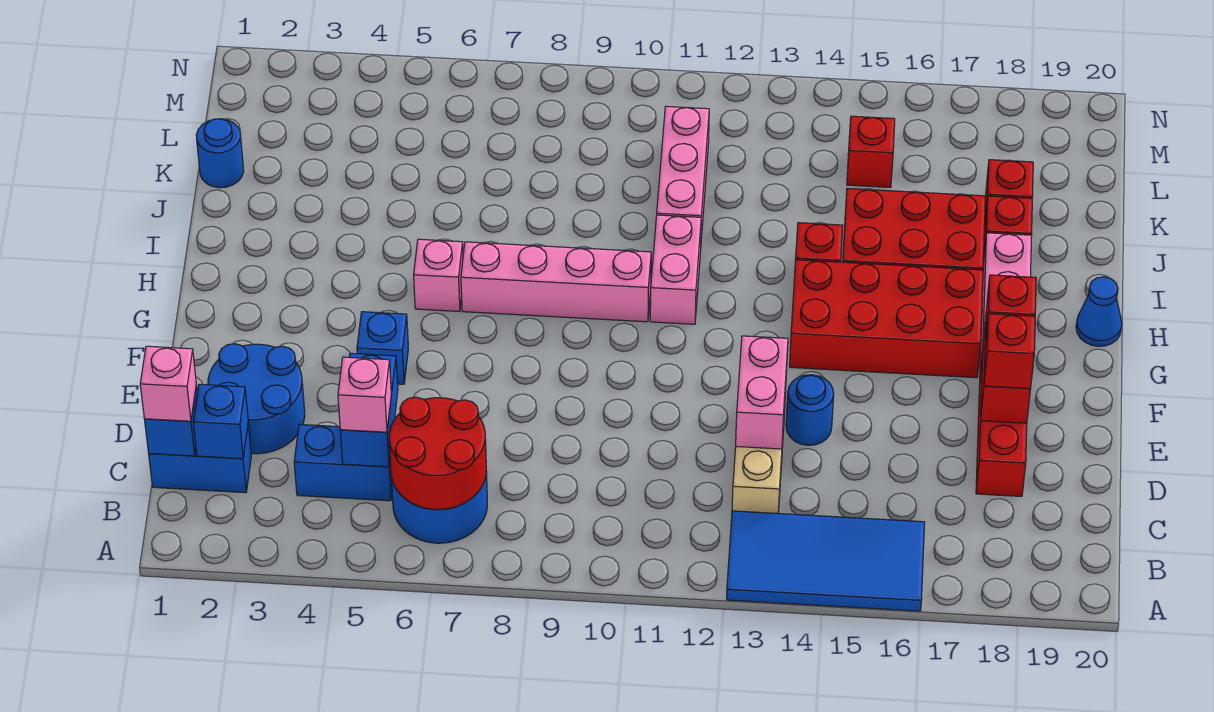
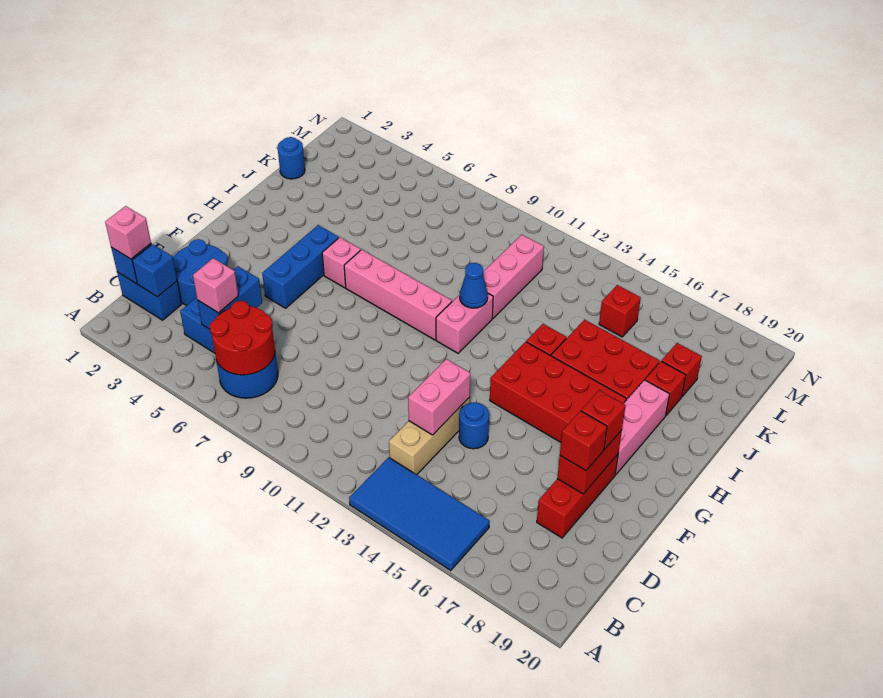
blue 1x1 brick [357,312,408,384] -> blue 1x3 brick [262,225,339,308]
blue 1x1 cone [1076,277,1122,346] -> blue 1x1 cone moved to [460,263,488,308]

